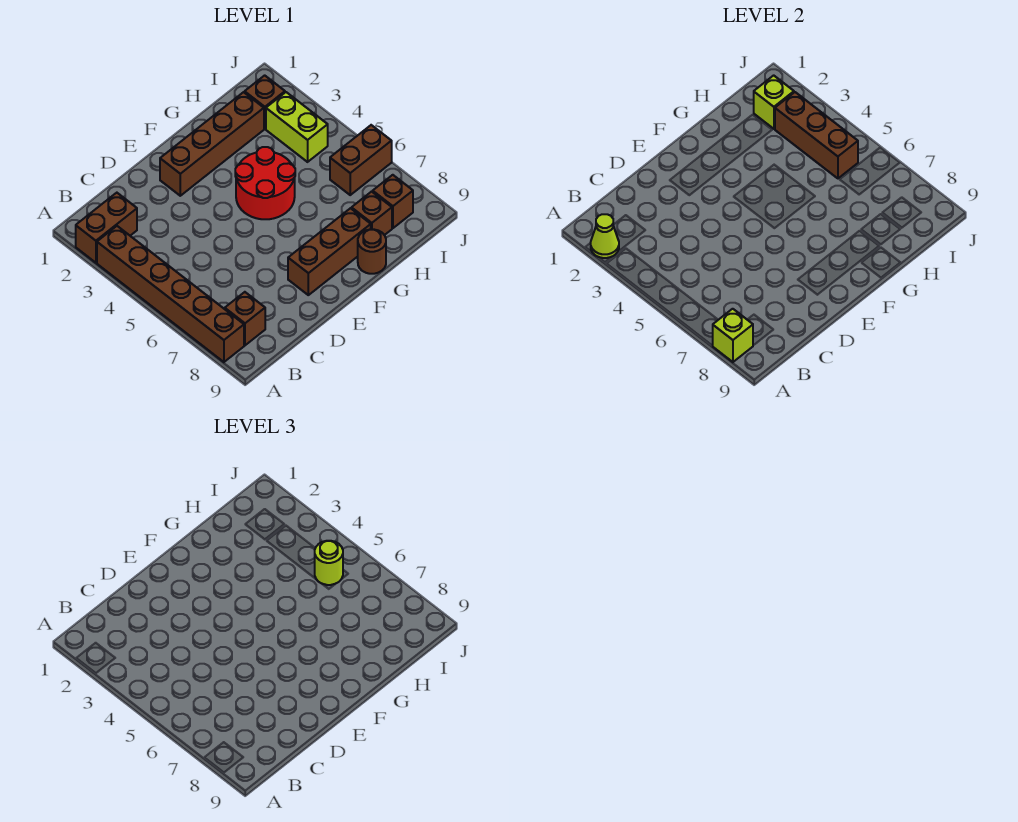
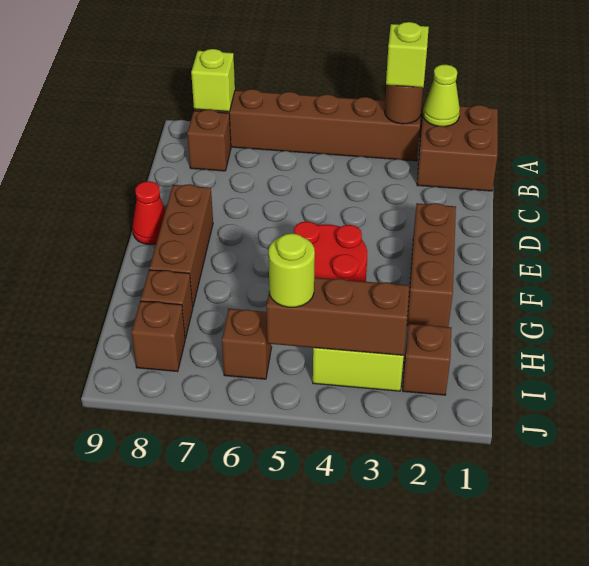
brown 1x2 brick [76,193,137,263] -> brown 2x2 brick [417,104,498,191]
brown 1x4 brick [160,92,264,196] -> brown 1x3 brick [407,203,456,327]
none -> red 1x1 cone [132,181,165,244]
brown 1x1 round brick [358,229,386,274] -> brown 1x1 round brick moved to [385,85,423,124]
lime 1x1 brick [754,75,794,129] -> lime 1x1 brick moved to [386,22,429,88]
brown 1x2 brick [330,125,392,195] -> brown 1x1 brick [222,309,272,379]

